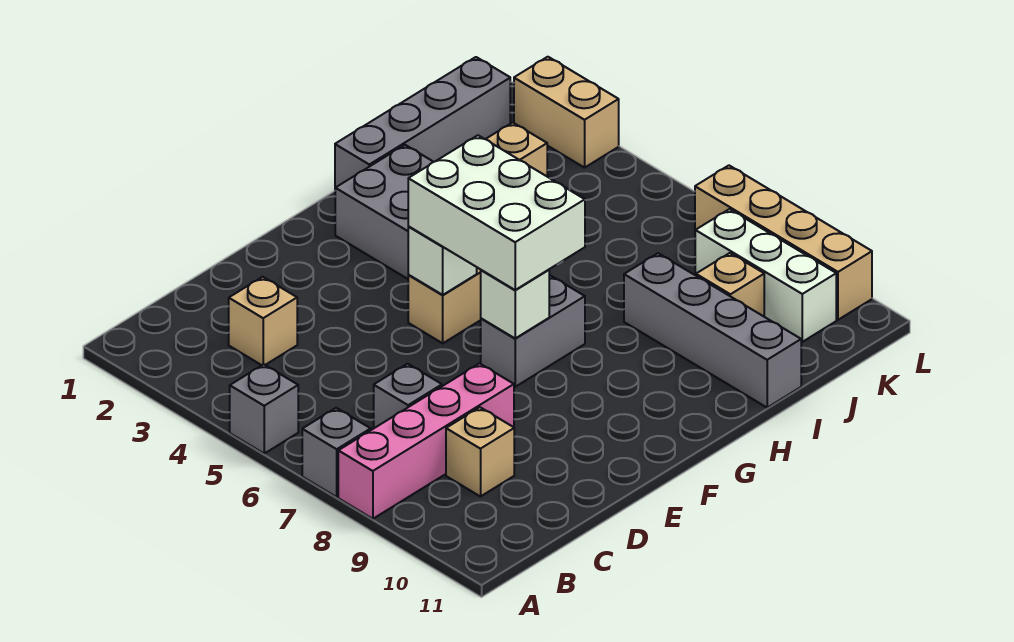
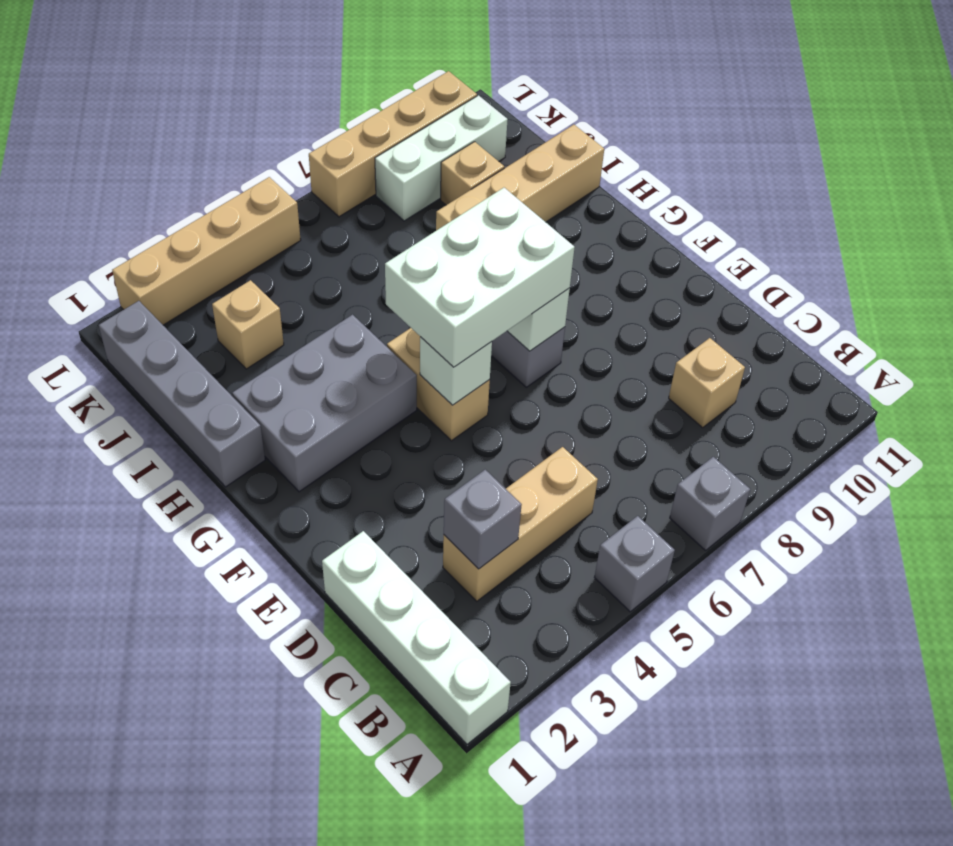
none -> white 1x4 brick [322,531,511,744]
pink 1x4 brick [338,363,514,519] -> none
tan 1x1 brick [229,277,297,365] -> tan 1x3 brick [443,447,598,601]
grey 1x1 brick [374,364,442,428] -> grey 1x1 brick moved to [444,470,522,569]
grey 1x4 brick [624,253,801,408] -> tan 1x4 brick [436,125,604,231]
tan 1x2 brick [514,57,619,168] -> tan 1x4 brick [112,177,301,325]

